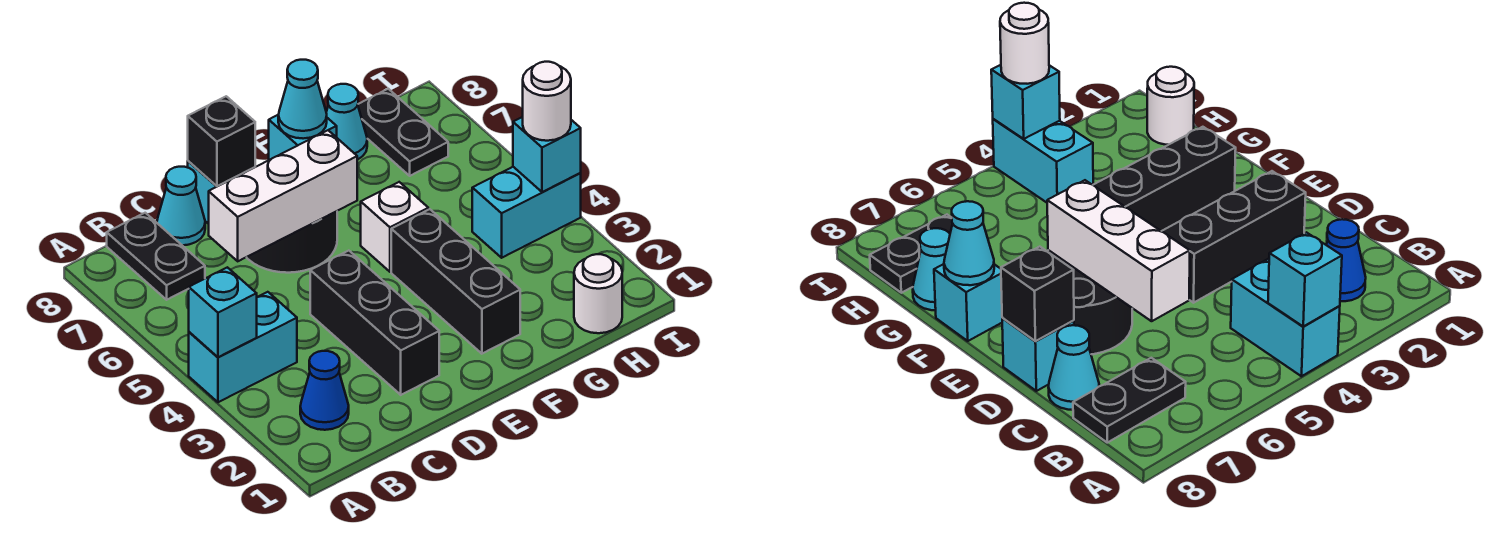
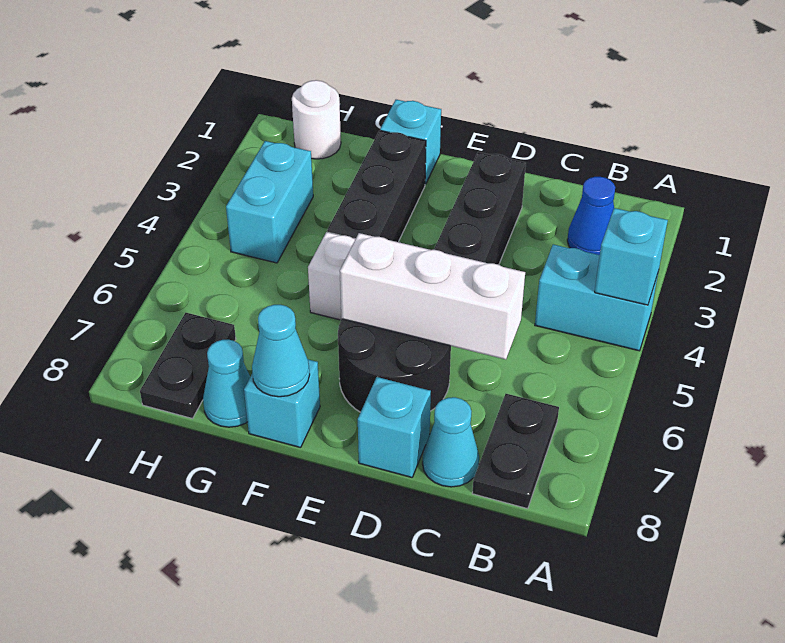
black 1x1 brick [188,96,255,186] -> none
cyan 1x2 brick [472,167,581,258] -> cyan 1x2 brick turned to [226,141,313,263]
cyan 1x1 brick [513,117,581,192] -> cyan 1x1 brick moved to [380,100,441,184]
white 1x1 round brick [523,62,571,141] -> none

